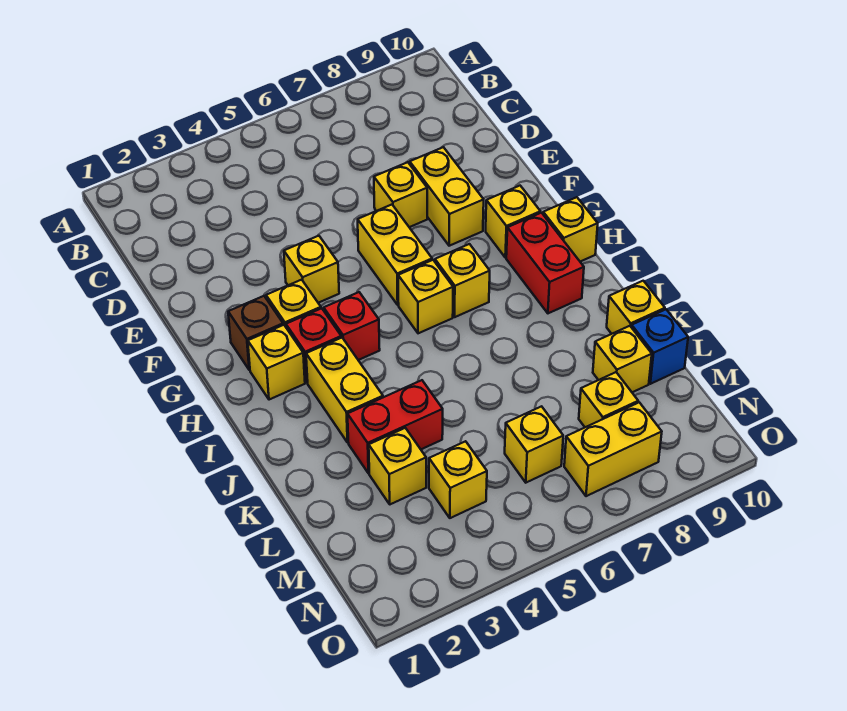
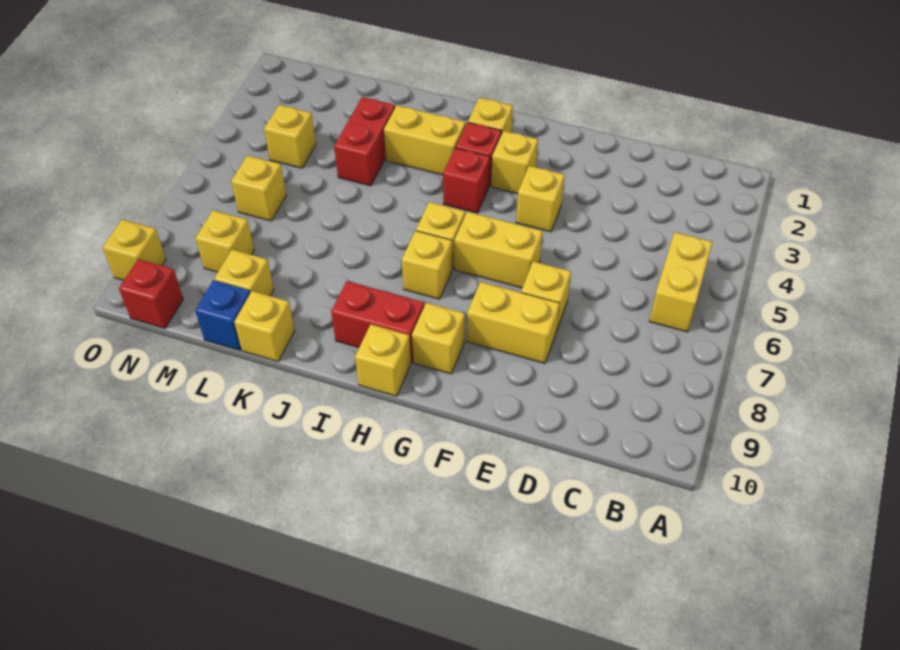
brown 1x1 brick [228,296,283,370] -> none
yellow 1x1 brick [369,428,426,504] -> yellow 1x1 brick moved to [103,219,166,280]
yellow 1x2 brick [564,402,662,496] -> yellow 1x2 brick moved to [649,232,713,332]
none -> red 1x1 brick [119,259,183,328]

